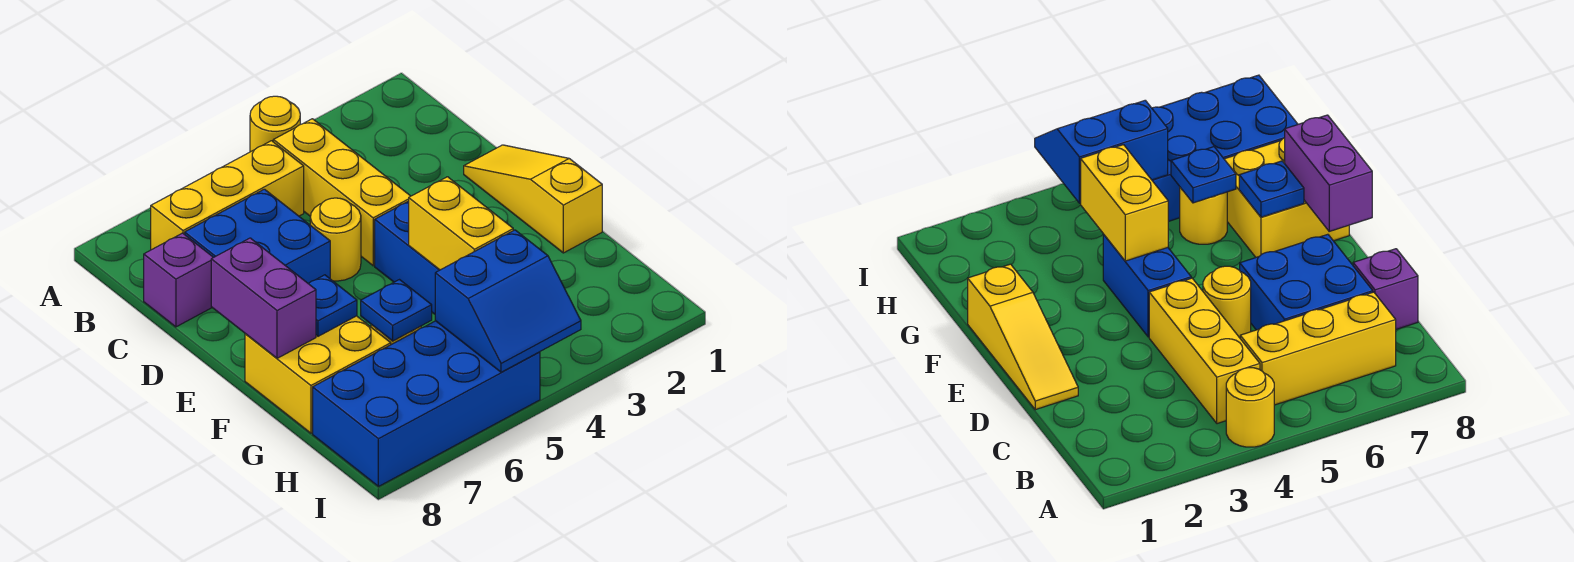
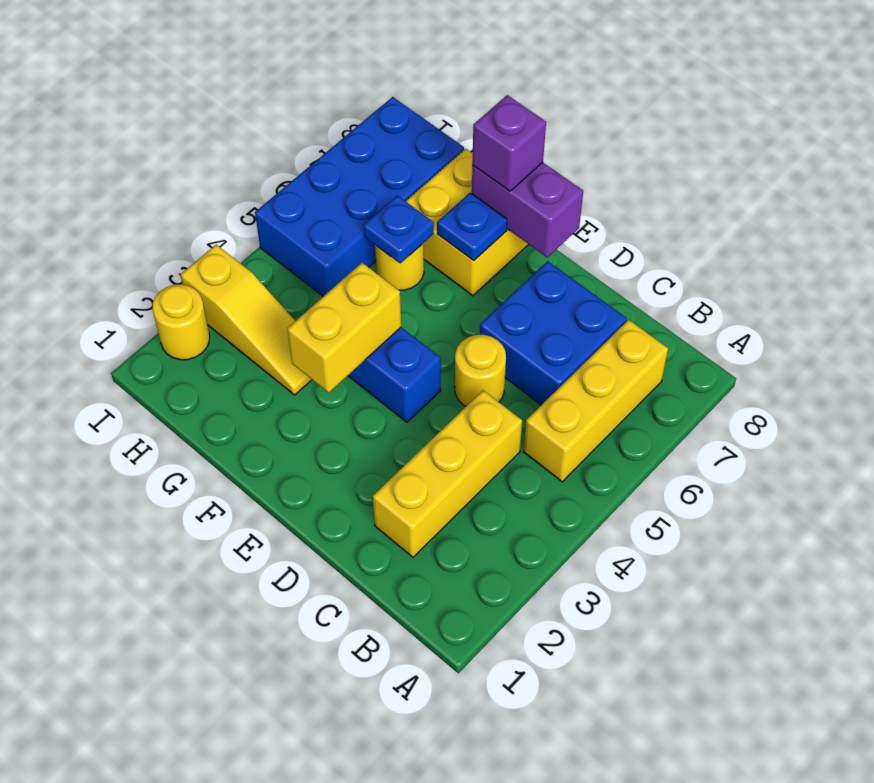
yellow 1x1 round brick [250,96,300,152] -> yellow 1x1 round brick moved to [152,285,210,360]
yellow 1x3 brick [273,119,410,266] -> yellow 1x3 brick turned to [373,390,522,557]
purple 1x1 brick [144,233,213,327] -> purple 1x1 brick moved to [472,95,546,191]
yellow 1x3 slope [464,145,602,253] -> yellow 1x3 slope moved to [181,245,312,395]
yellow 1x2 brick [409,177,513,270] -> yellow 1x2 brick turned to [287,263,401,393]
blue 2x2 slope [435,230,581,372] -> none

